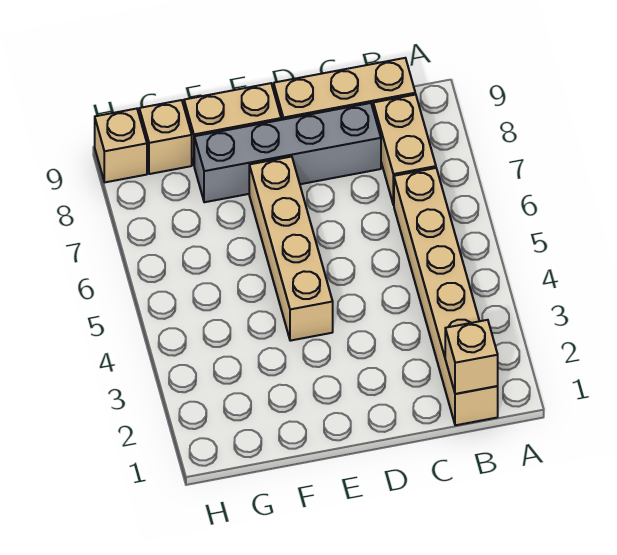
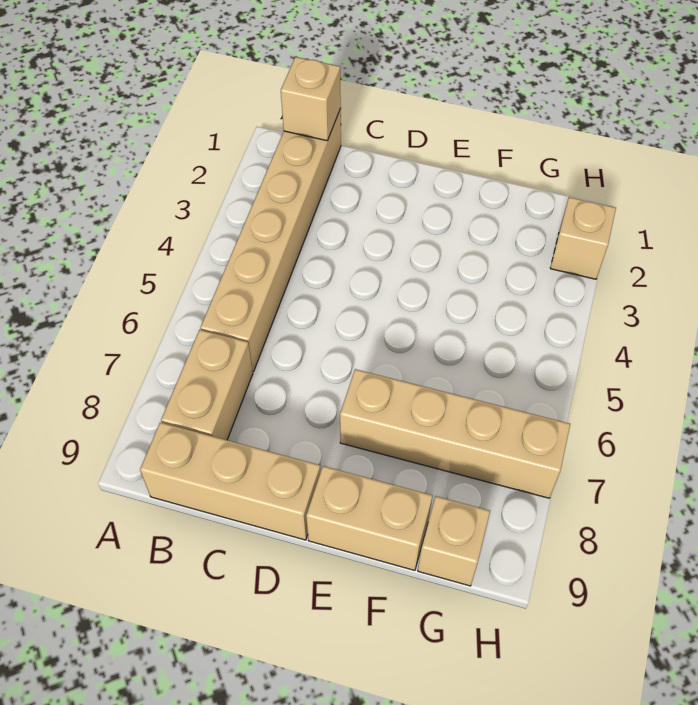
grey 1x4 brick [194,103,381,202] -> none
tan 1x4 brick [249,157,333,341] -> tan 1x4 brick turned to [340,369,570,498]
tan 1x1 brick [95,109,147,182] -> tan 1x1 brick moved to [550,197,616,279]

